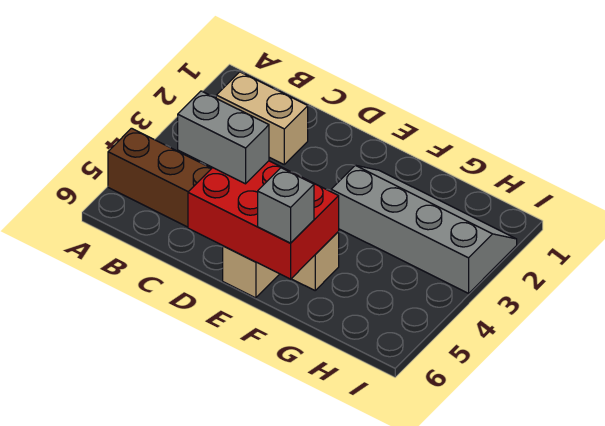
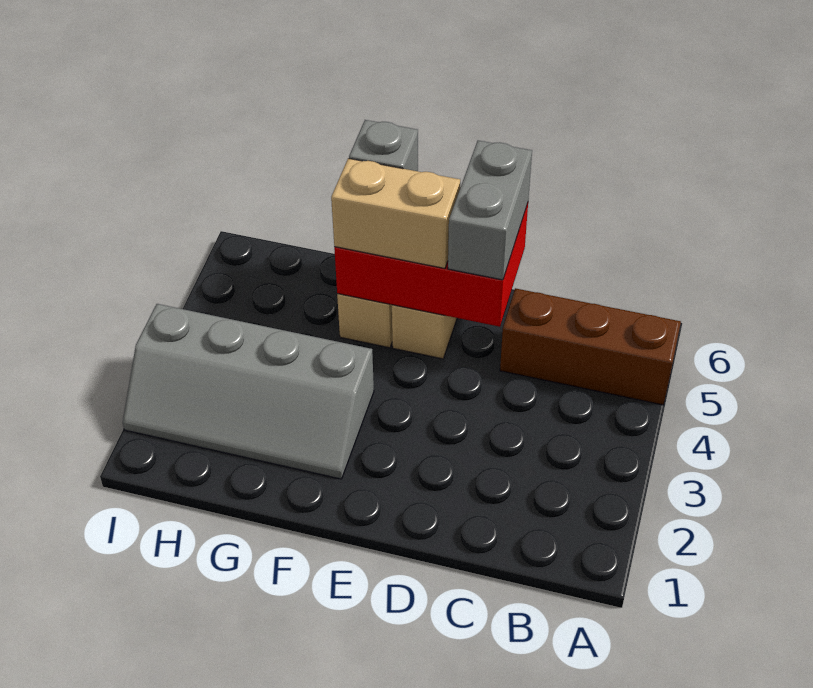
tan 1x2 brick [216,72,308,164] -> tan 1x2 brick moved to [331,158,460,268]
grey 1x2 brick [178,91,269,184] -> grey 1x2 brick turned to [448,140,532,280]

